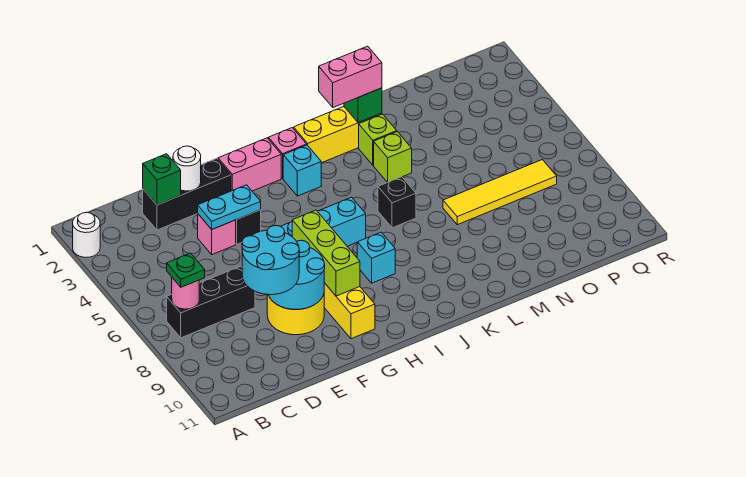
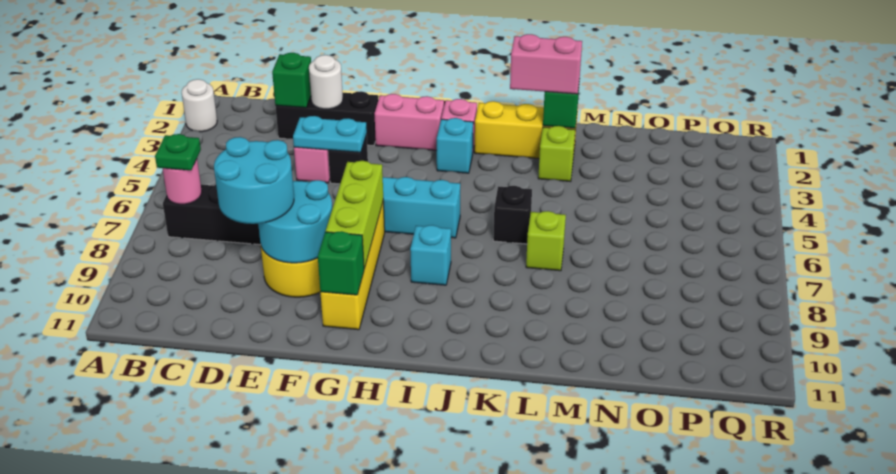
none -> green 1x1 brick [318,231,364,295]
lime 1x1 brick [374,132,412,182] -> lime 1x1 brick moved to [526,211,566,271]
yellow 1x4 tile [443,160,557,225] -> none

